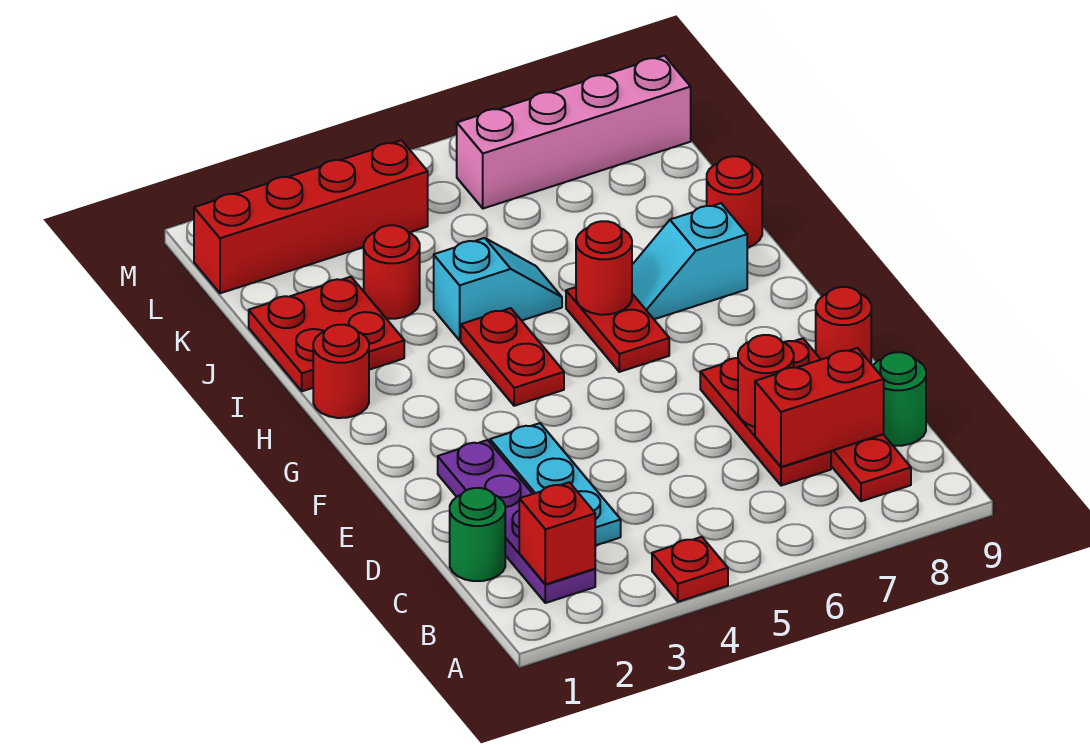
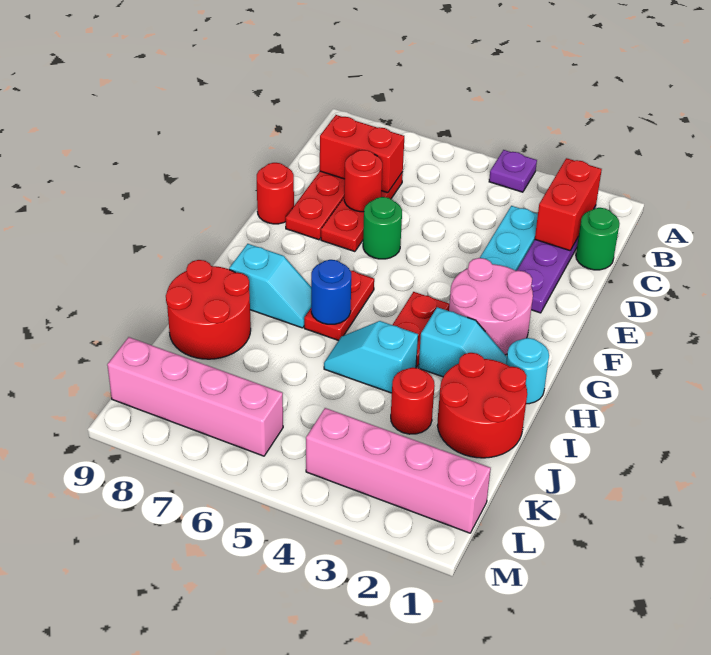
red 1x1 plate [652,537,728,602] -> purple 1x1 plate [489,150,537,192]
red 1x1 brick [519,482,595,584] -> red 1x2 brick [535,158,602,251]
green 1x1 round brick [873,352,926,446] -> green 1x1 round brick moved to [363,197,402,259]
none -> pink 2x2 round brick [449,258,533,355]
red 1x1 round brick [313,325,369,418] -> cyan 1x1 round brick [506,338,549,404]
none -> cyan 1x2 slope [419,307,507,377]
red 1x1 round brick [576,221,632,315] -> blue 1x1 round brick [311,260,351,324]
red 2x2 plate [249,277,404,391] -> red 2x2 round brick [437,353,527,458]
red 1x1 round brick [707,156,762,248] -> red 2x2 round brick [166,260,251,359]
red 1x4 brick [194,140,428,293] -> pink 1x4 brick [306,408,491,533]

